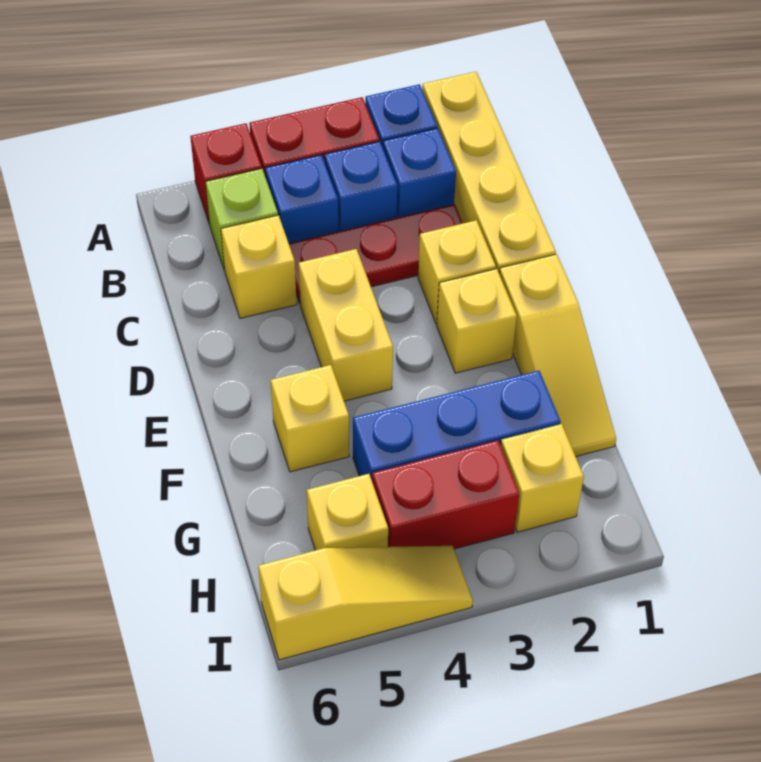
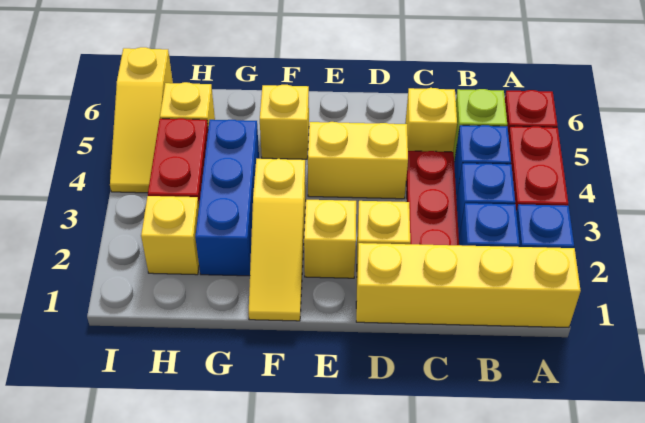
yellow 1x3 slope [499,254,616,457] -> yellow 1x3 slope turned to [249,159,306,321]

